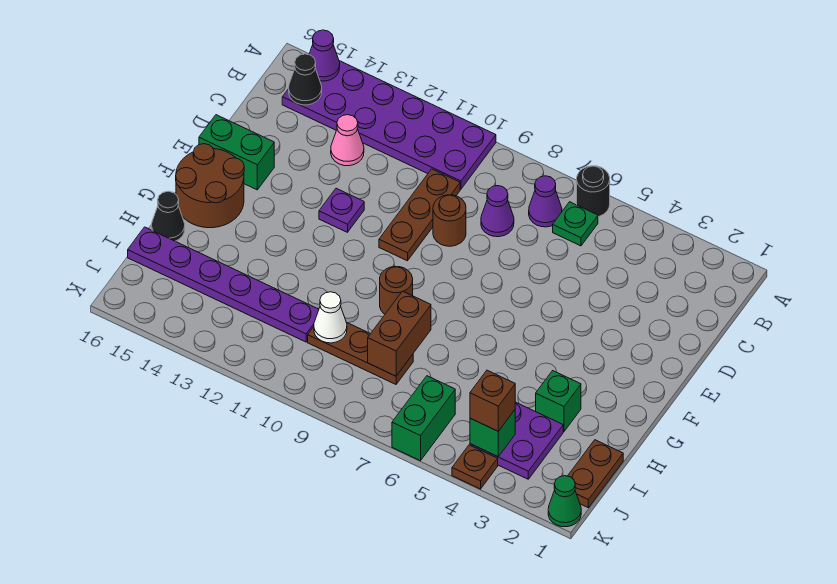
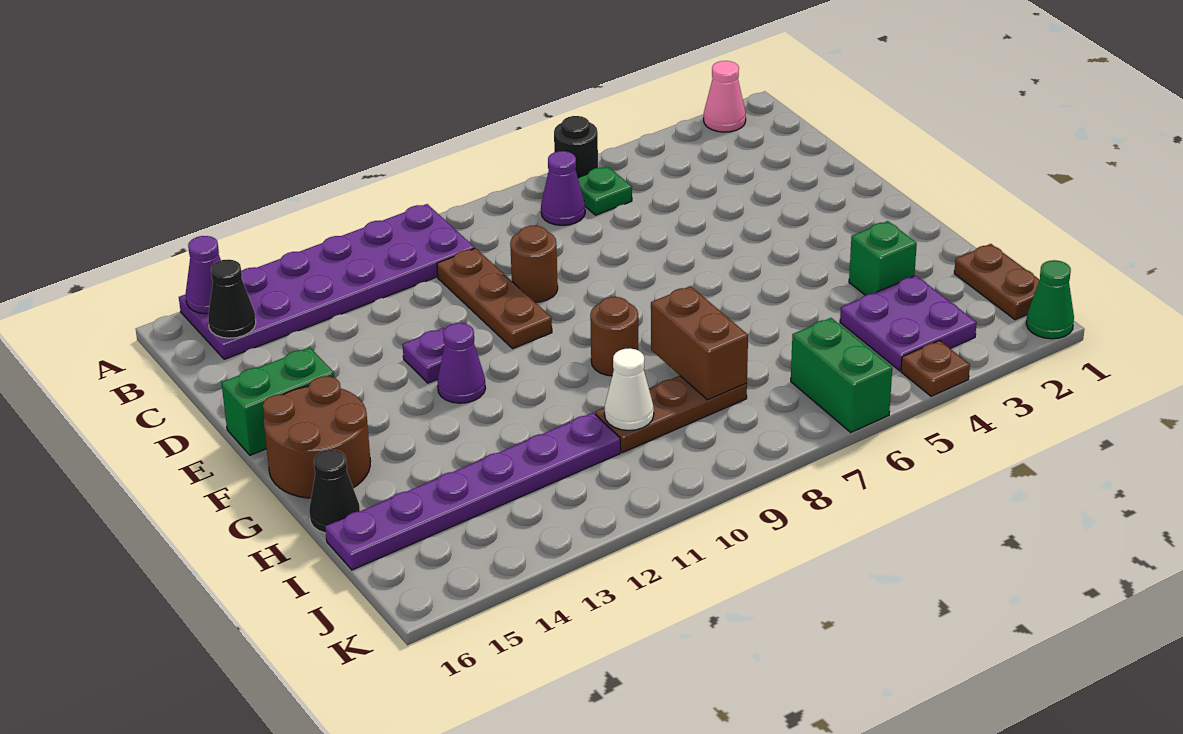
purple 1x1 cone [481,186,514,237] -> purple 1x1 cone moved to [437,323,486,403]
pink 1x1 cone [331,115,364,166] -> pink 1x1 cone moved to [704,61,746,132]
green 1x1 brick [470,410,515,457] -> none
brown 1x1 brick [470,370,515,431] -> none

